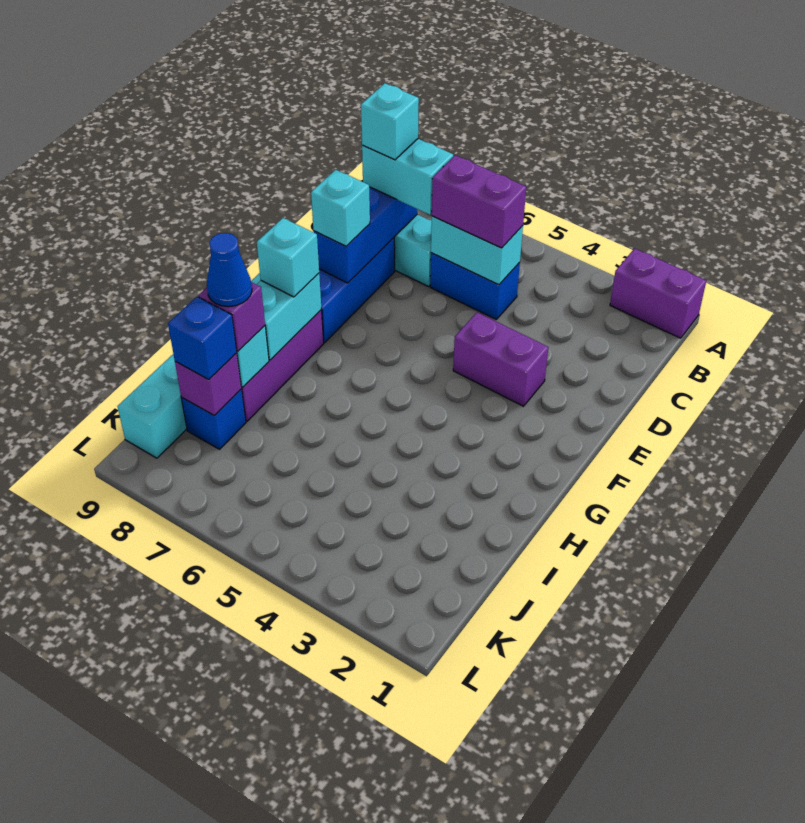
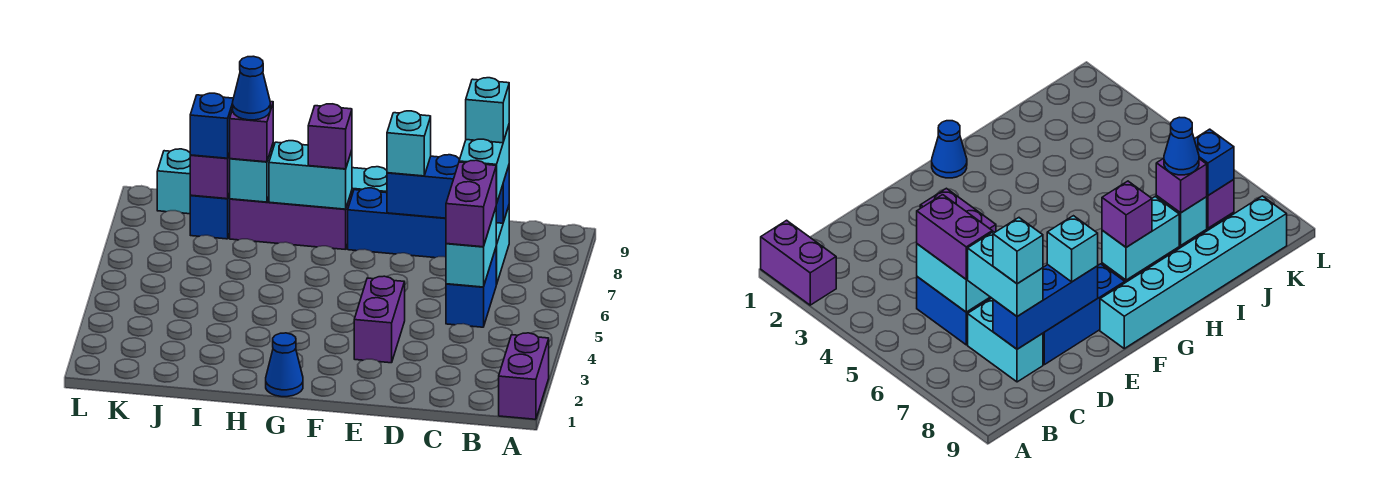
none -> blue 1x1 cone [266,333,303,397]
cyan 1x1 brick [257,218,319,297] -> purple 1x1 brick [308,104,352,169]

